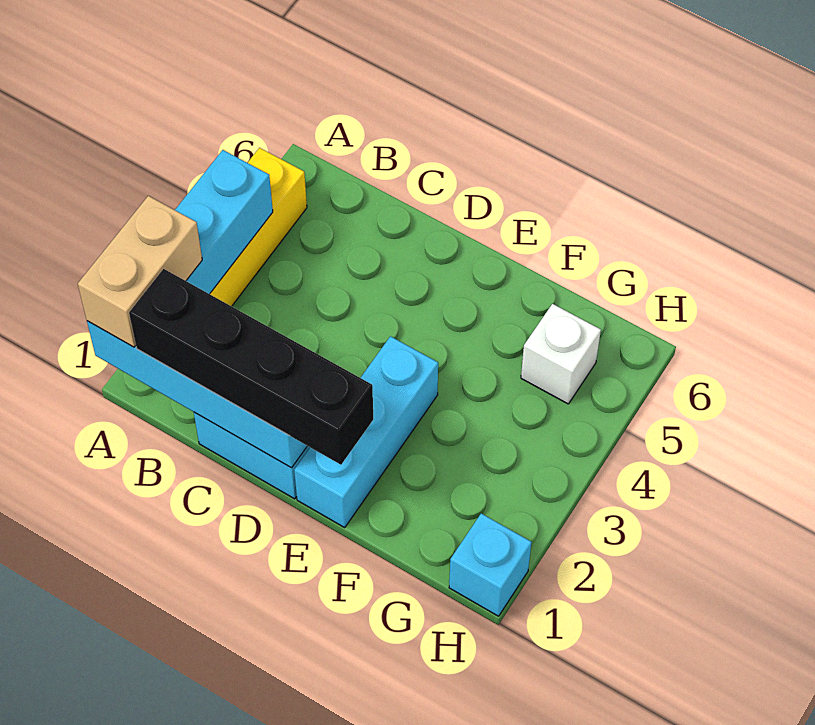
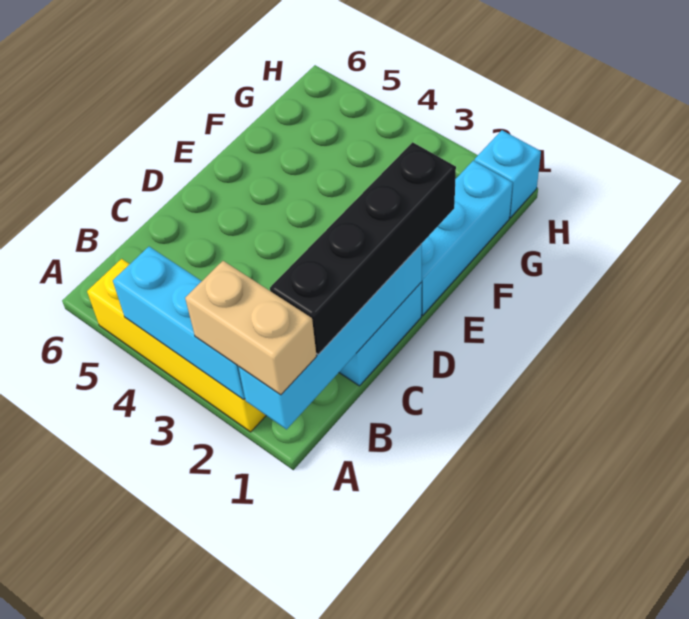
cyan 1x3 brick [294,336,438,527] -> cyan 1x3 brick turned to [421,161,513,315]
white 1x1 brick [521,304,601,404] -> none

